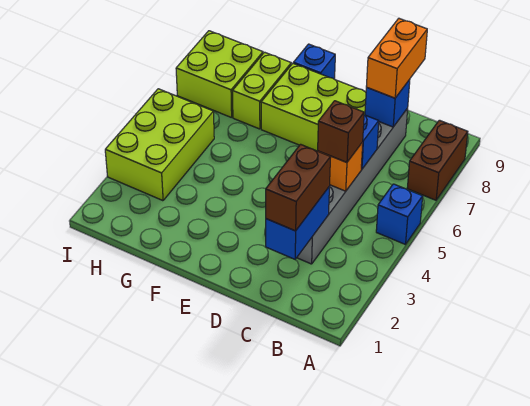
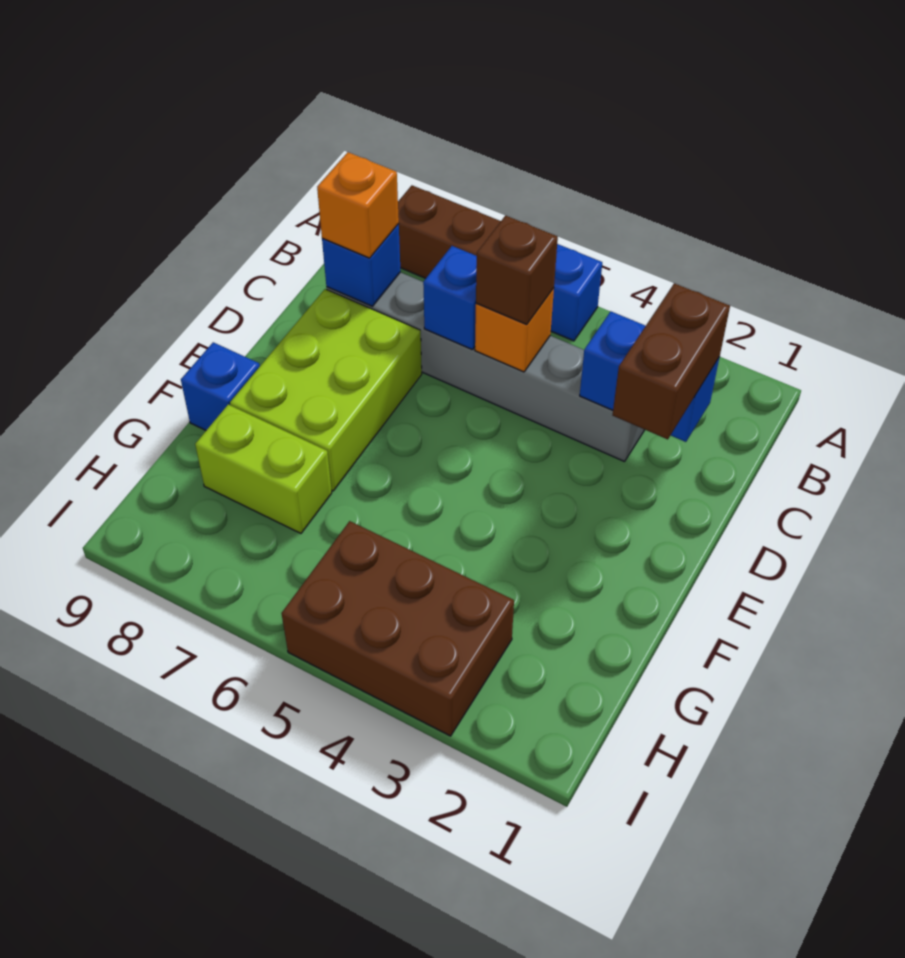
brown 1x2 brick [266,144,331,231] -> brown 1x2 brick turned to [613,283,730,439]
orange 1x2 brick [366,18,427,98] -> orange 1x1 brick [317,152,399,258]
lime 2x3 brick [105,89,214,201] -> brown 2x3 brick [282,521,514,736]
lime 2x2 brick [176,31,263,118] -> none

